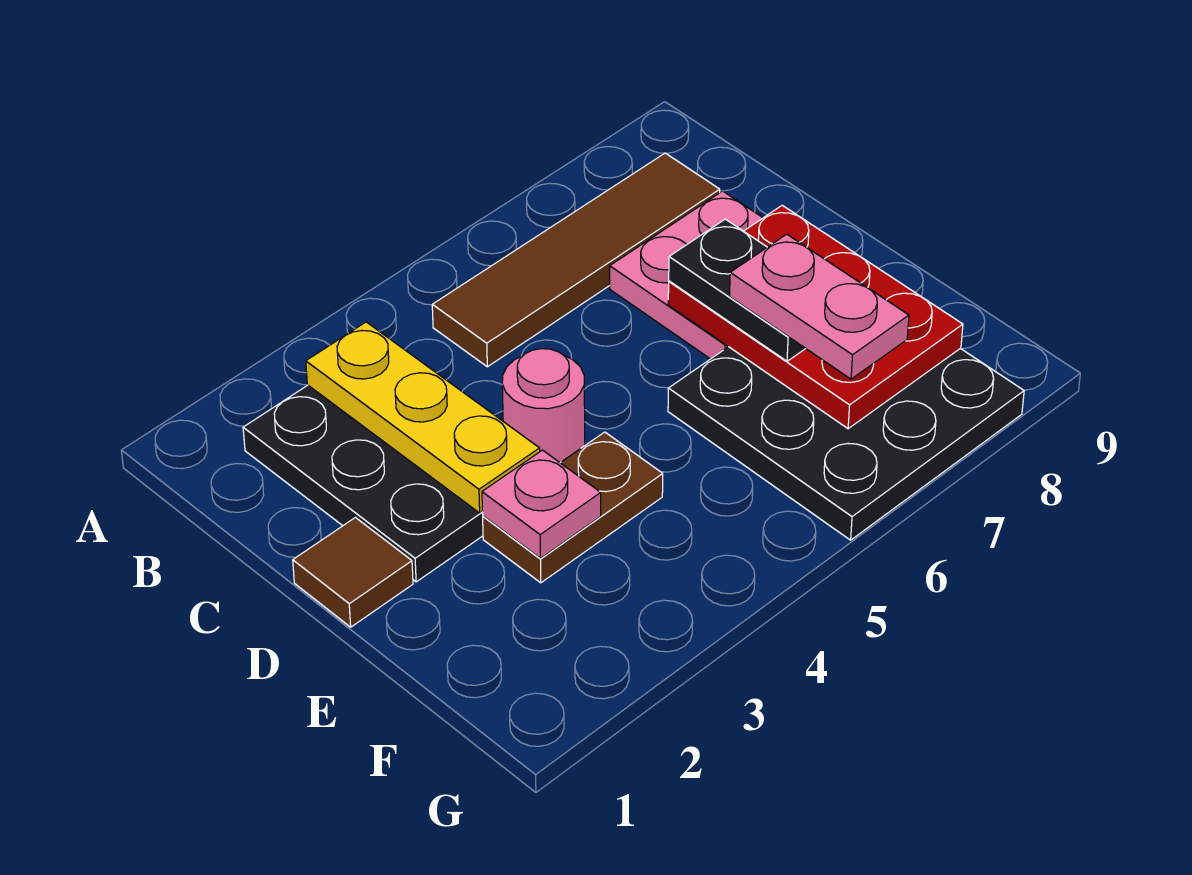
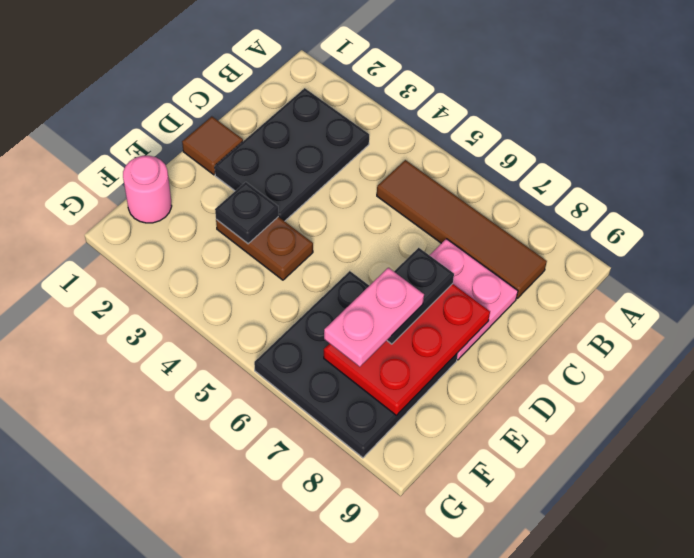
yellow 1x3 plate [306,322,540,513] -> none
pink 1x1 round brick [502,349,585,462] -> pink 1x1 round brick moved to [123,156,172,223]
pink 1x1 plate [482,450,601,558] -> black 1x1 plate [215,182,278,244]

